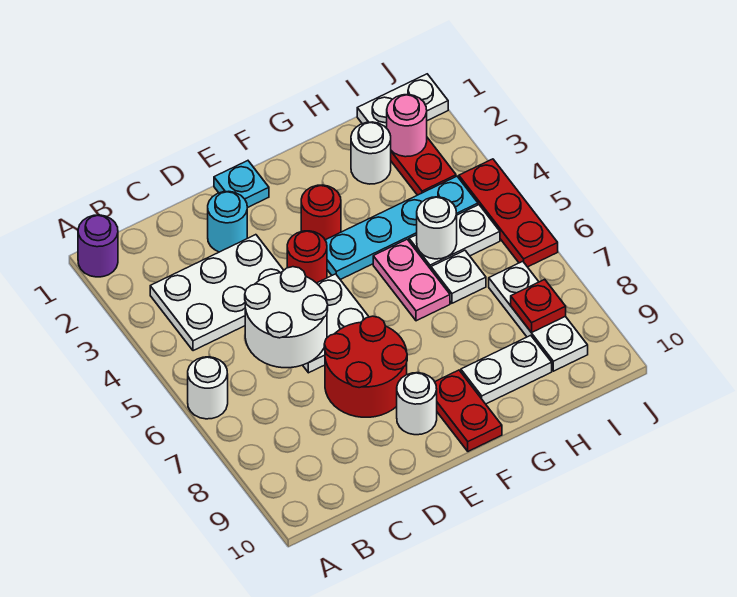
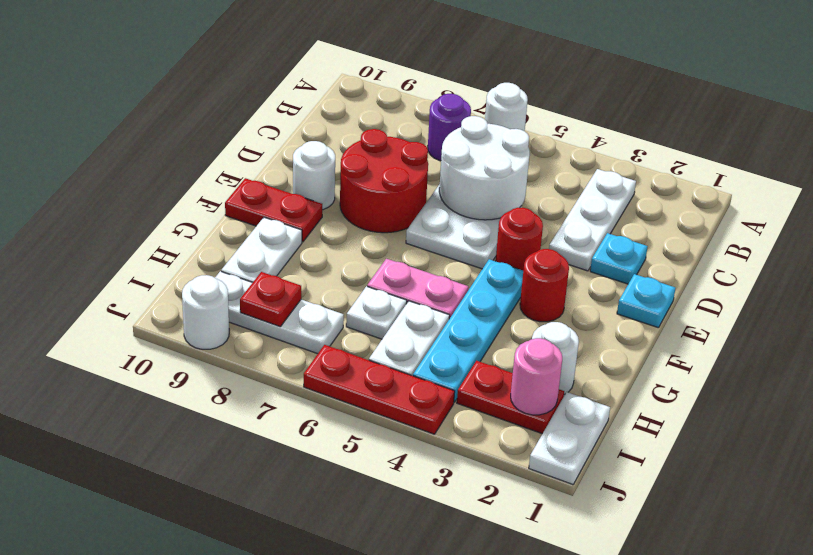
purple 1x1 round brick [78,215,118,277] -> purple 1x1 round brick moved to [428,94,471,161]
white 2x3 plate [150,235,284,351] -> white 1x3 plate [549,169,636,271]
cyan 1x1 round brick [208,191,247,252] -> cyan 1x1 plate [590,233,648,284]
white 1x1 round brick [417,197,457,259] -> white 1x1 round brick moved to [182,275,229,349]

